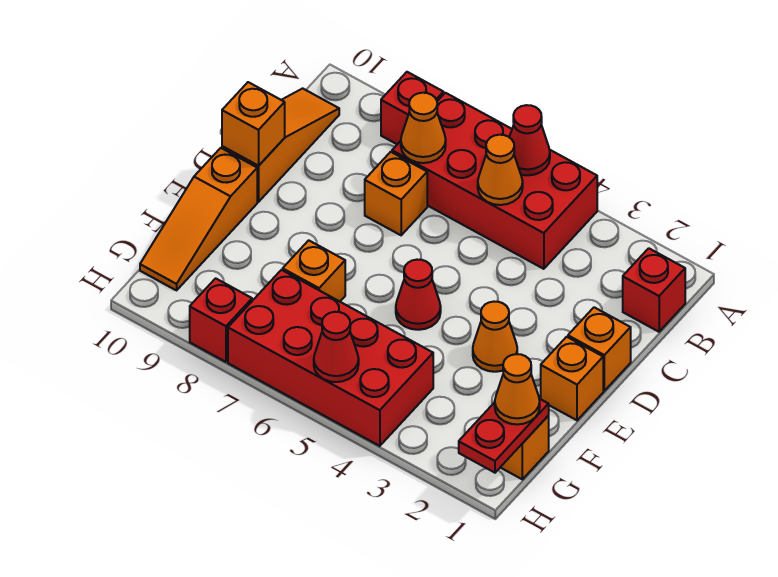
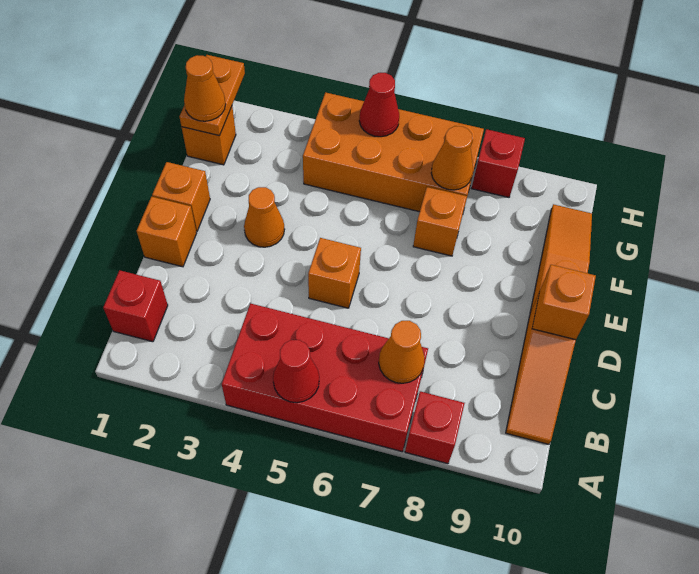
orange 1x1 cone [478,135,523,205] -> orange 1x1 cone moved to [431,126,473,190]
orange 1x1 brick [365,152,427,235] -> orange 1x1 brick moved to [308,238,361,308]
red 1x1 cone [396,260,441,330] -> none
red 1x2 plate [459,399,549,473] -> orange 1x2 plate [180,55,245,136]
red 2x4 brick [228,270,433,446] -> orange 2x4 brick [303,92,484,212]

